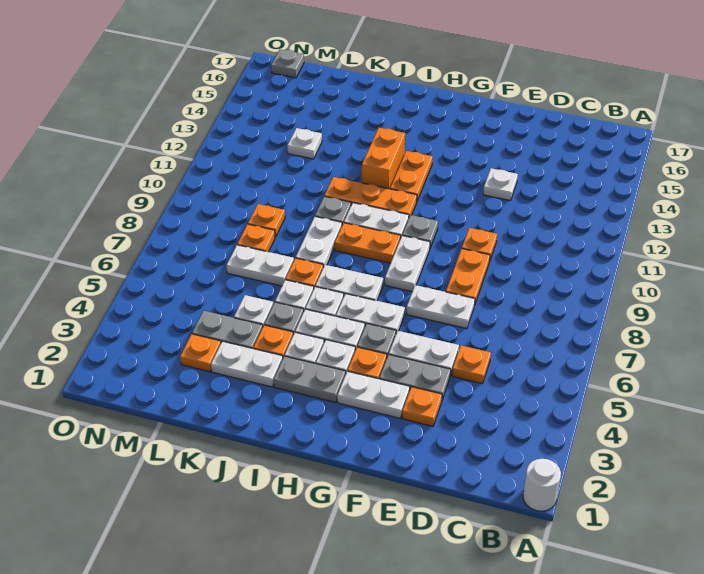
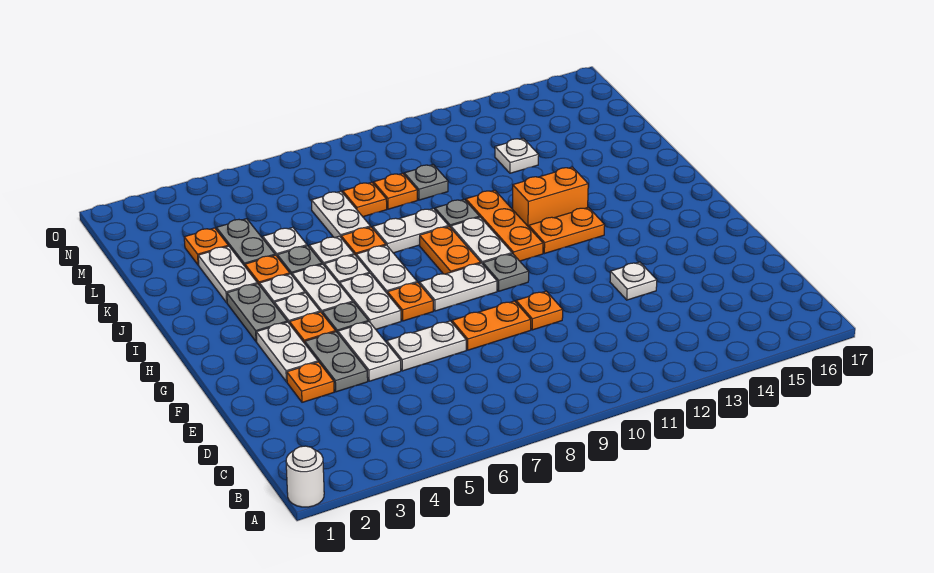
orange 1x1 plate [452,346,491,384] -> orange 1x1 plate moved to [387,282,433,321]
white 1x2 plate [407,285,475,329] -> white 1x2 plate turned to [387,321,466,371]
grey 1x1 plate [271,49,304,78] -> grey 1x1 plate moved to [404,165,448,200]

